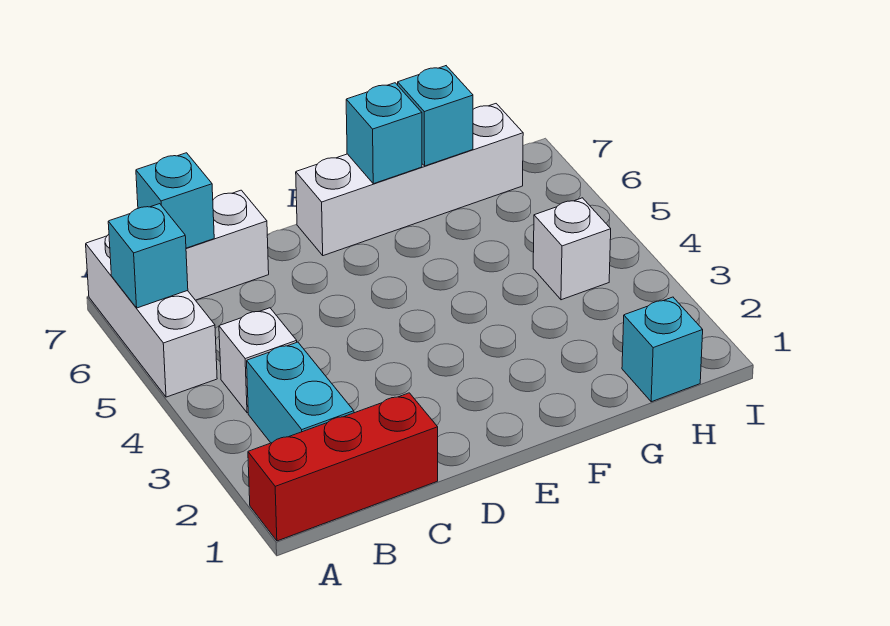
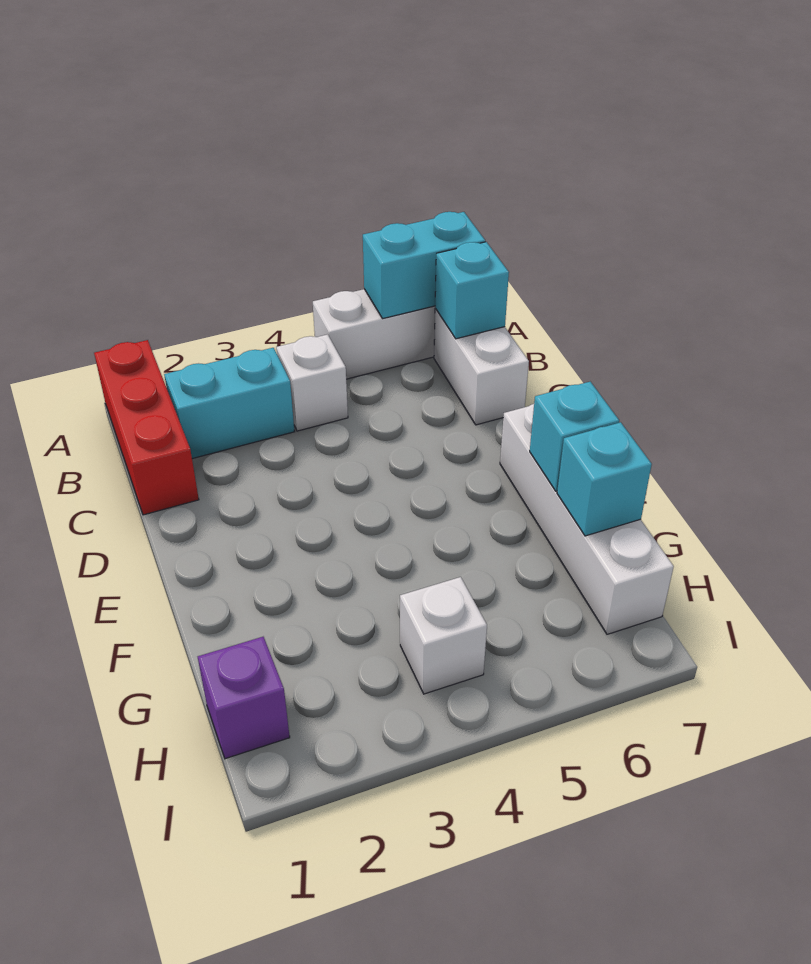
cyan 1x1 brick [108,204,188,308] -> cyan 1x2 brick [363,212,485,319]
cyan 1x1 brick [622,297,703,402] -> purple 1x1 brick [198,637,290,759]

